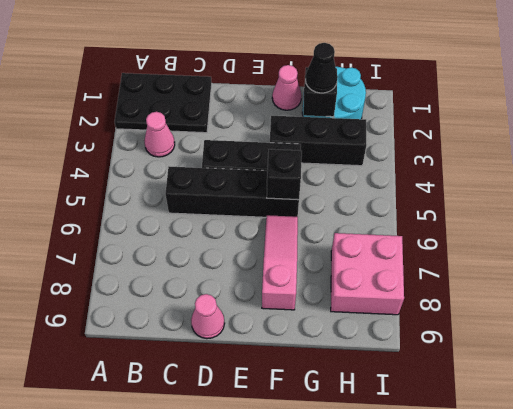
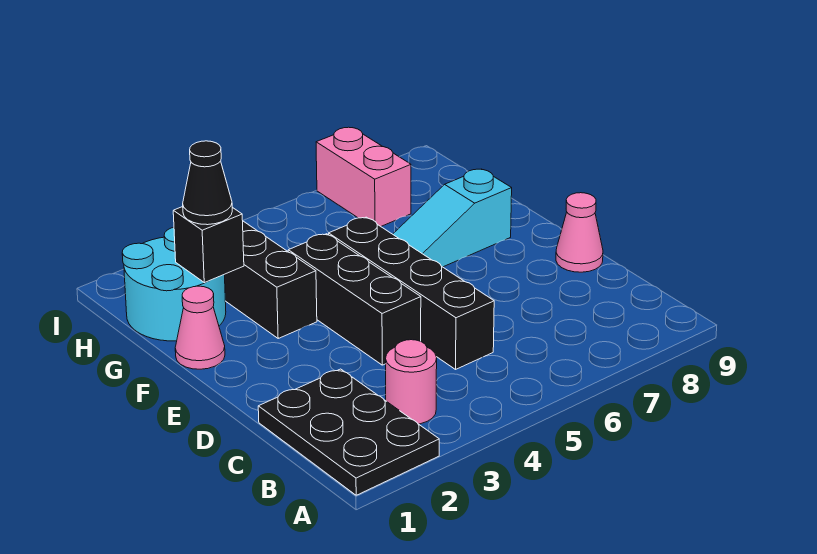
pink 1x1 cone [144,112,175,157] -> pink 1x1 round brick [386,340,437,424]
black 1x1 brick [267,149,302,200] -> none
pink 1x3 slope [262,215,298,310] -> cyan 1x3 slope [393,169,512,267]
pink 2x2 brick [331,233,404,315] -> pink 1x2 brick [316,127,411,226]

